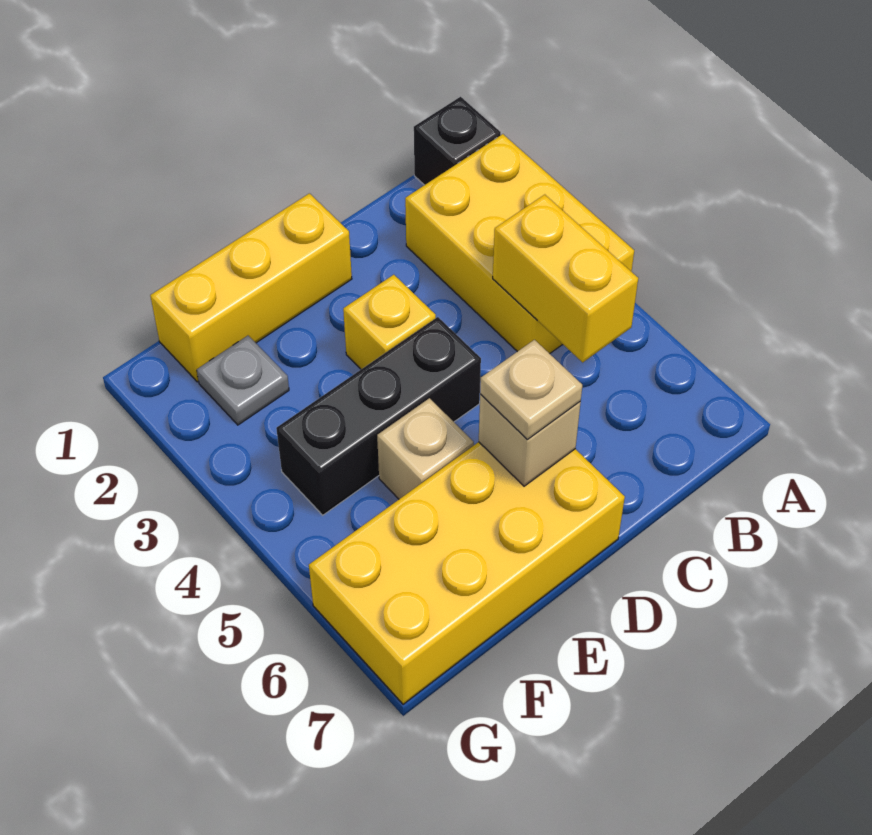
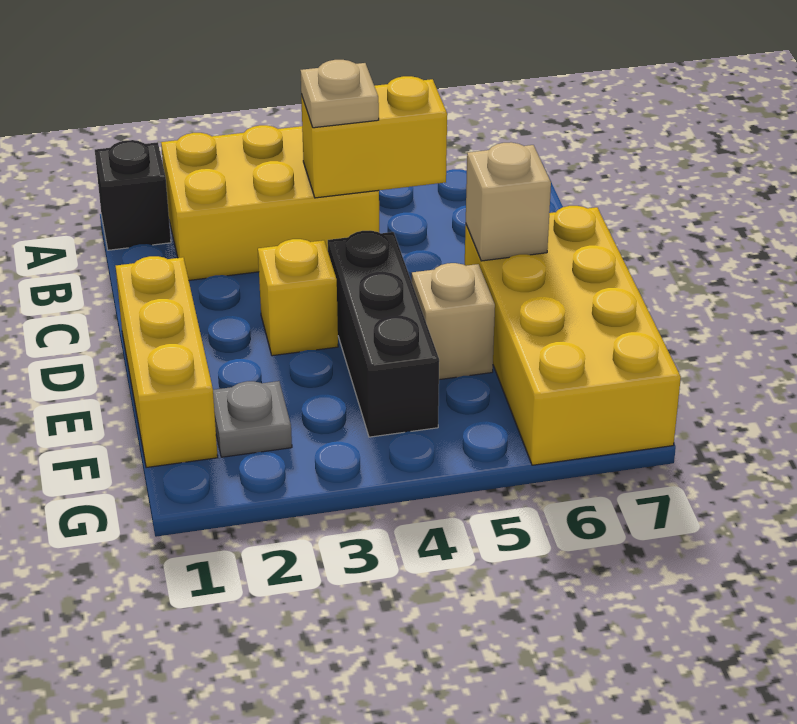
tan 1x1 plate [480,340,582,439] -> tan 1x1 plate moved to [300,60,379,128]

